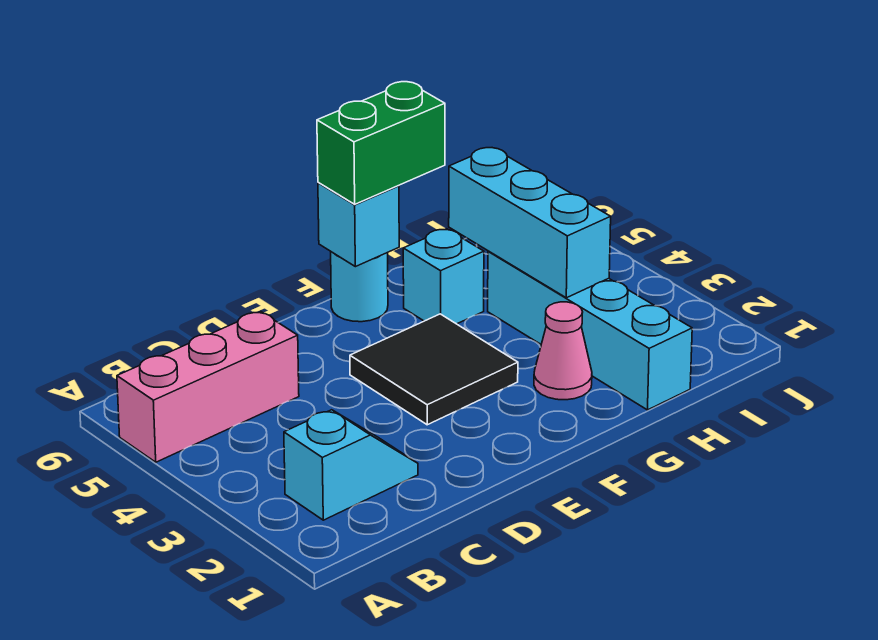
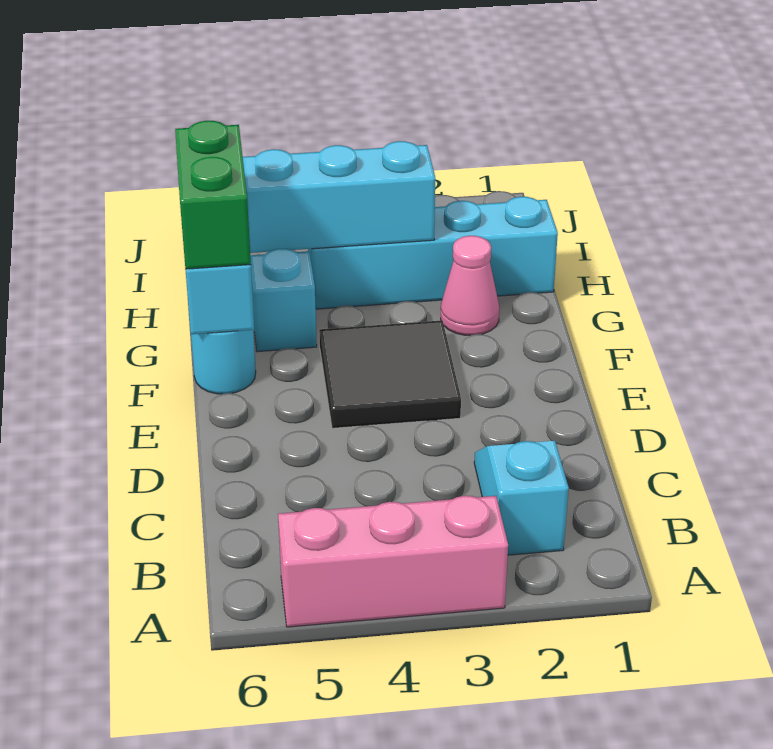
pink 1x3 brick [117,312,299,462] -> pink 1x3 brick turned to [278,496,508,627]

